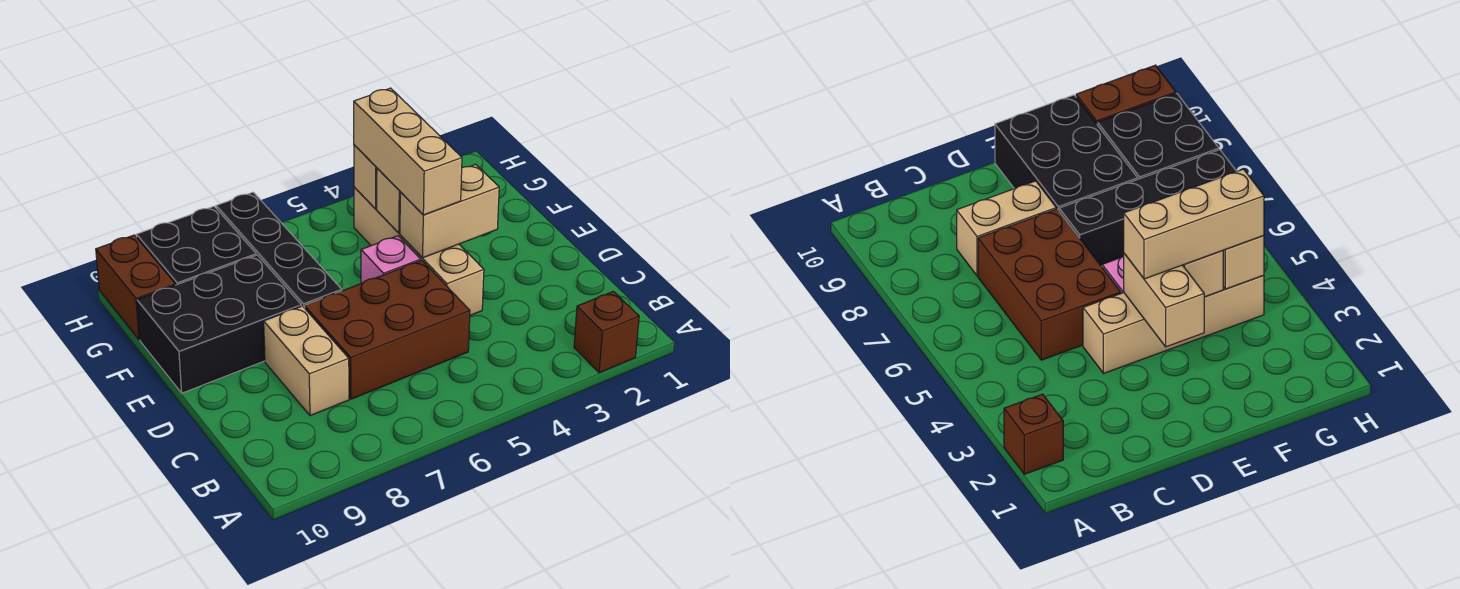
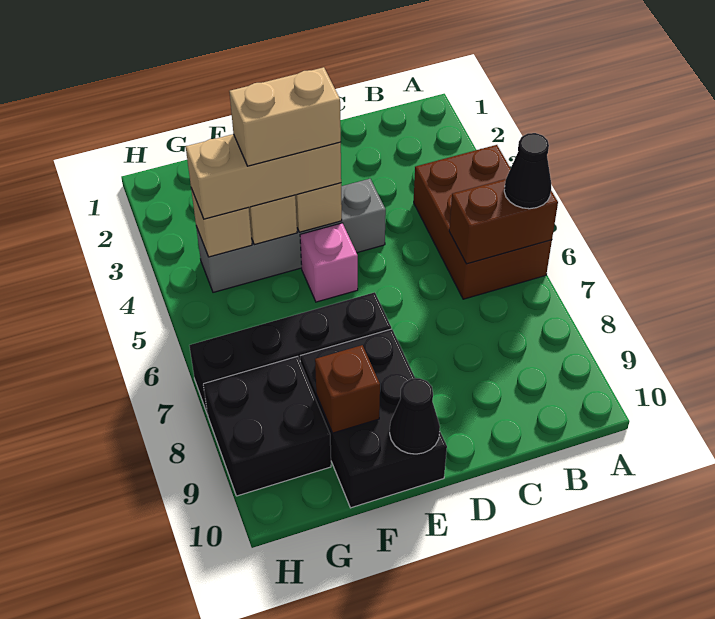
brown 1x1 brick [574,291,639,373] -> brown 1x1 brick moved to [315,345,380,433]
none -> black 1x1 cone [504,133,551,209]
brown 2x3 brick [305,260,470,399] -> brown 2x3 brick moved to [414,145,552,299]
tan 1x2 brick [264,306,349,416] -> tan 1x2 brick moved to [229,67,341,166]
tan 1x4 brick [354,187,484,315] -> grey 1x4 brick [196,179,386,292]
none -> black 1x1 cone [390,378,440,454]
brown 1x2 brick [96,235,175,340] -> brown 1x2 brick moved to [449,179,558,264]

